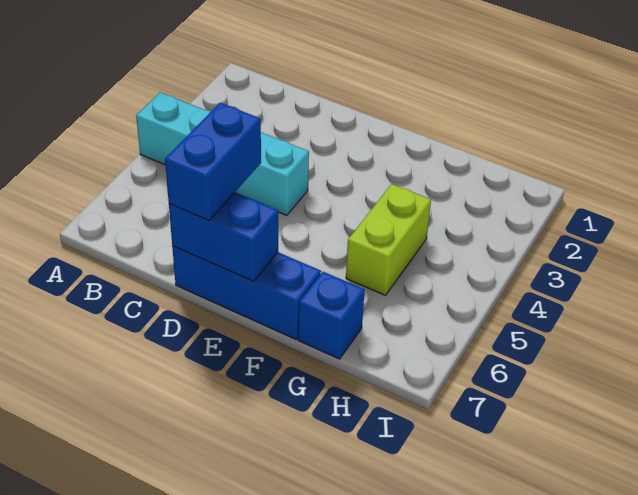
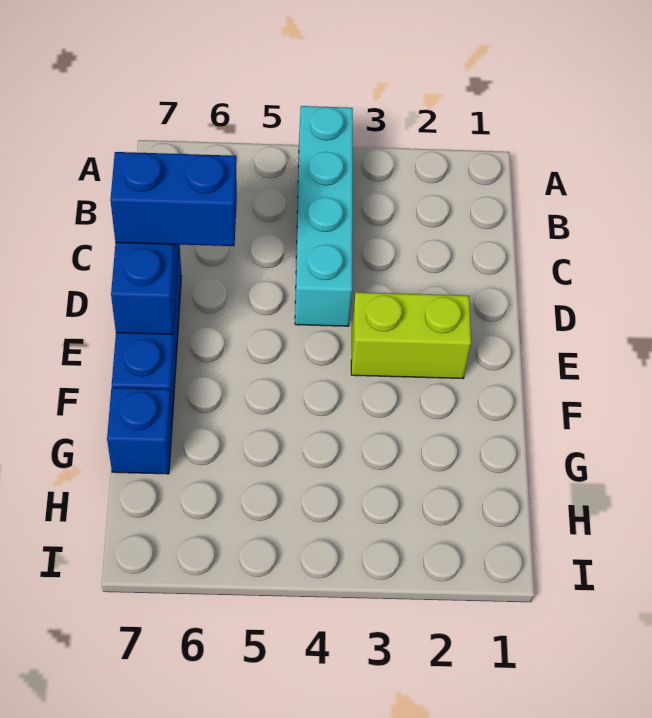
lime 1x2 brick [346,184,431,295] -> lime 1x2 brick moved to [351,292,471,379]

